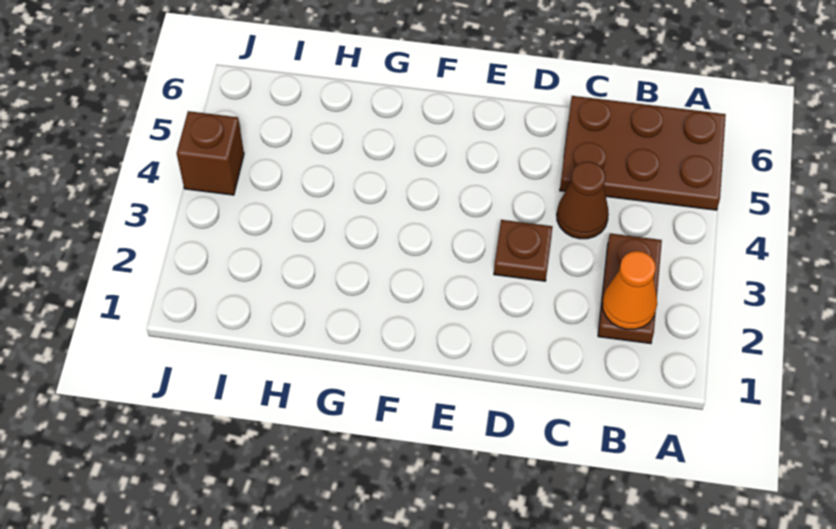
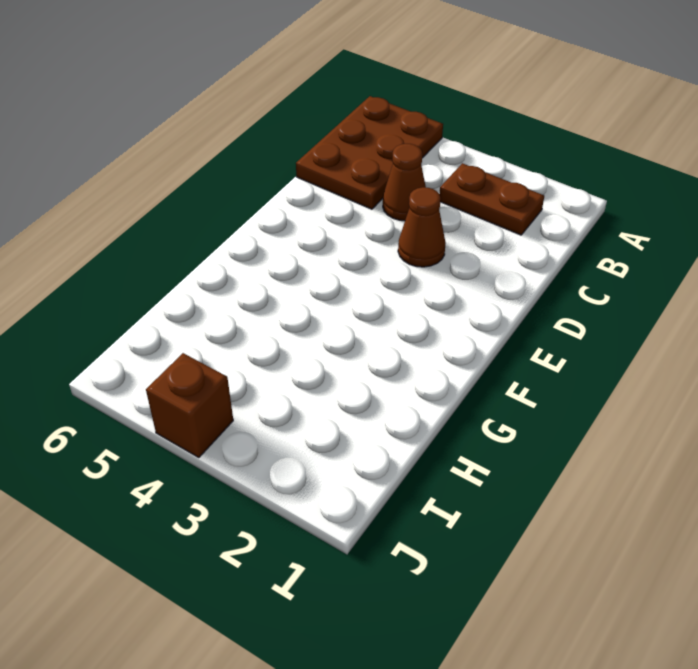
orange 1x1 cone [602,251,657,329] -> none
brown 1x1 plate [494,220,552,281] -> brown 1x1 cone [398,187,446,267]

